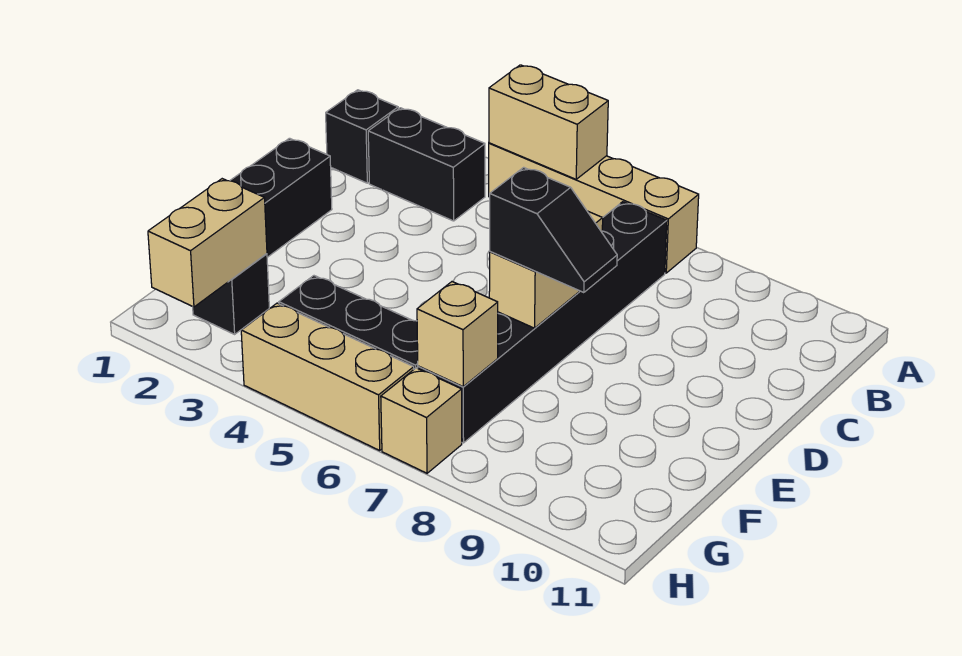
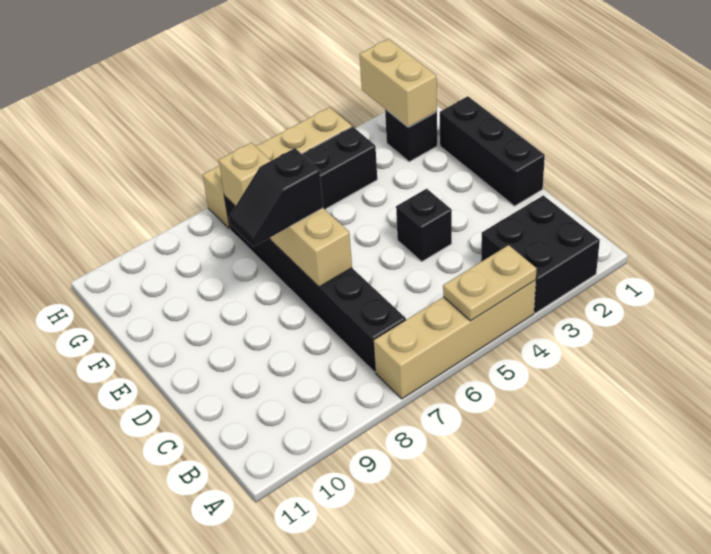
tan 1x2 brick [489,65,608,179] -> tan 1x2 plate [443,245,537,321]
black 1x1 brick [326,90,398,183] -> black 1x1 brick moved to [396,189,452,261]
black 1x2 brick [368,108,485,221] -> black 2x2 brick [481,195,600,313]

